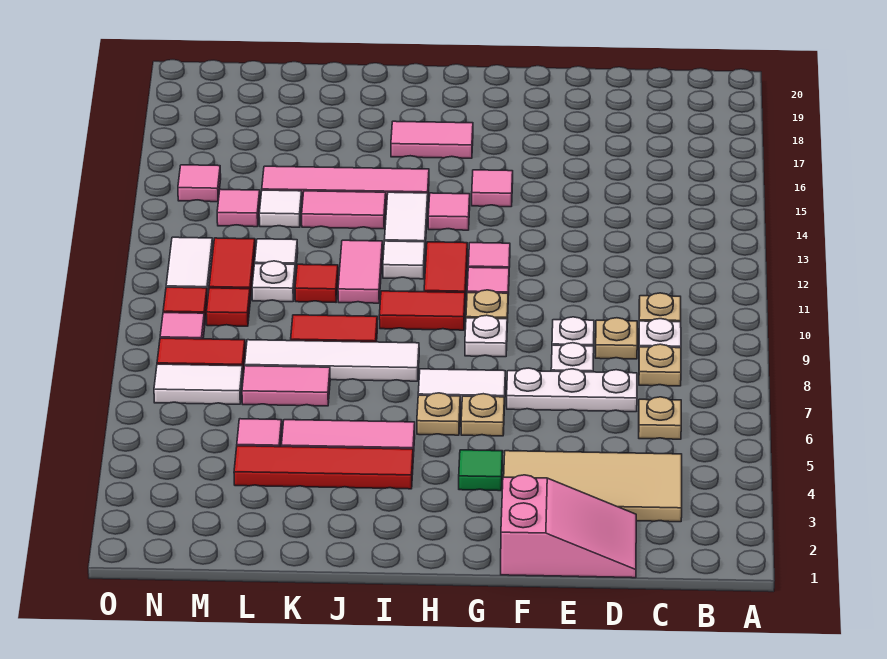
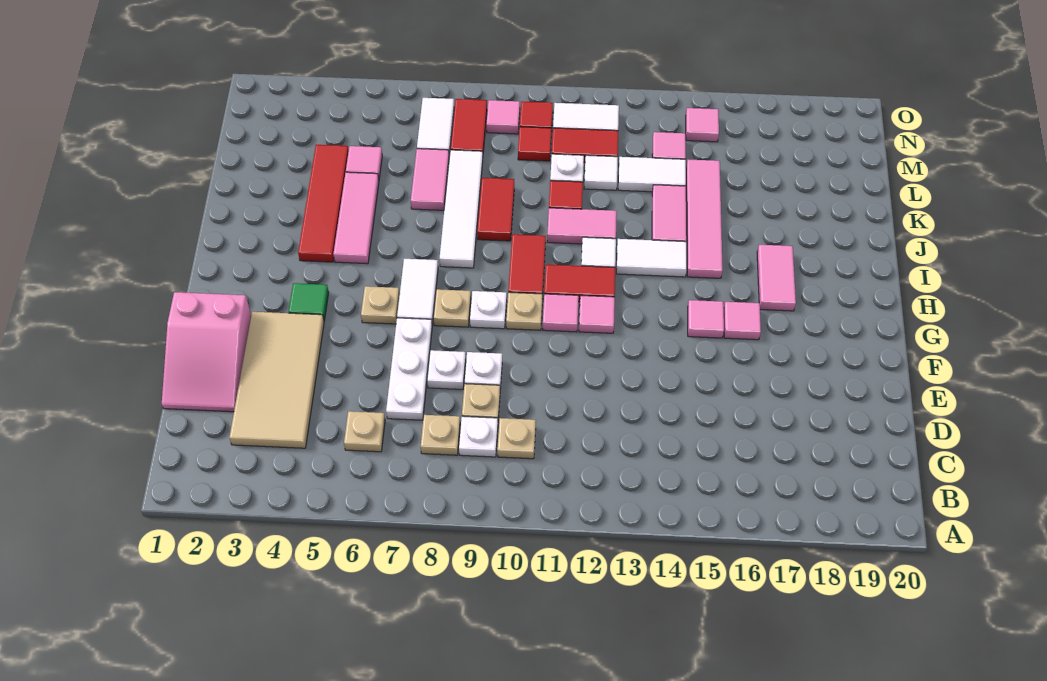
tan 1x1 plate [417,393,460,435] -> tan 1x1 plate moved to [433,289,471,327]
pink 1x1 tile [428,193,470,230] -> pink 1x1 tile moved to [724,302,761,340]
white 1x1 tile [259,190,302,227] -> white 1x2 tile [618,157,686,192]

